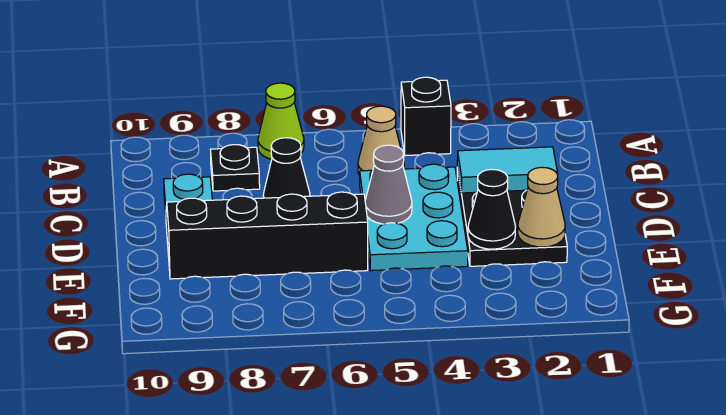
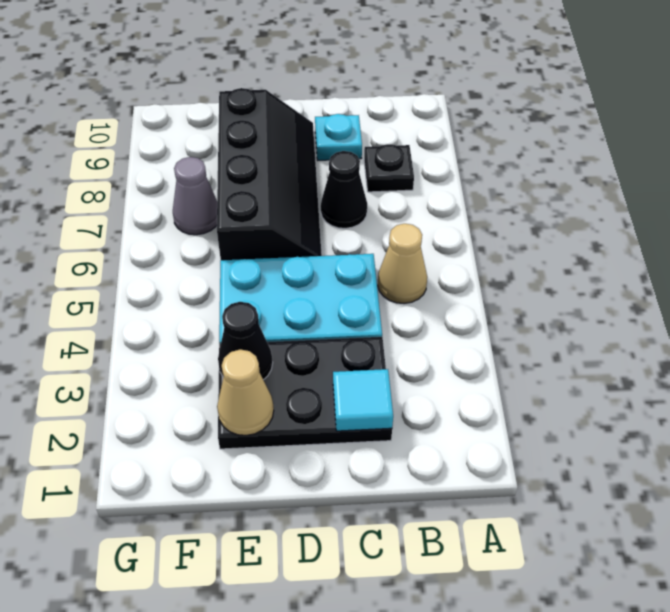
black 1x1 brick [401,77,451,156] -> none
lime 1x1 cone [258,83,304,159] -> none
cyan 1x2 tile [457,147,558,193] -> cyan 1x1 tile [333,369,393,431]
grey 1x1 cone [365,145,412,224] -> grey 1x1 cone moved to [173,157,217,235]

